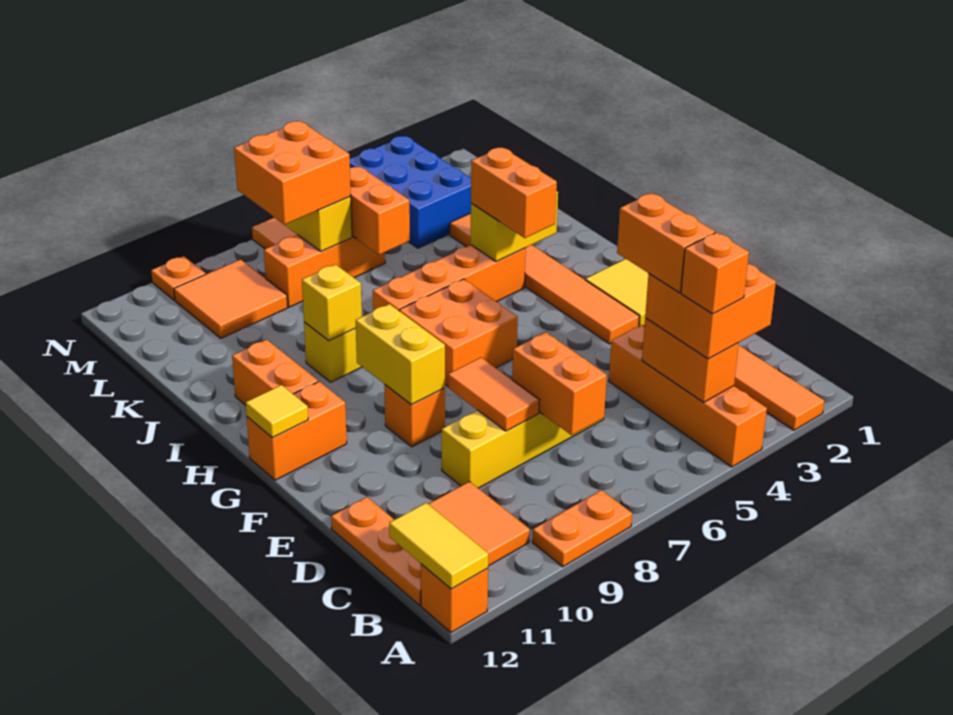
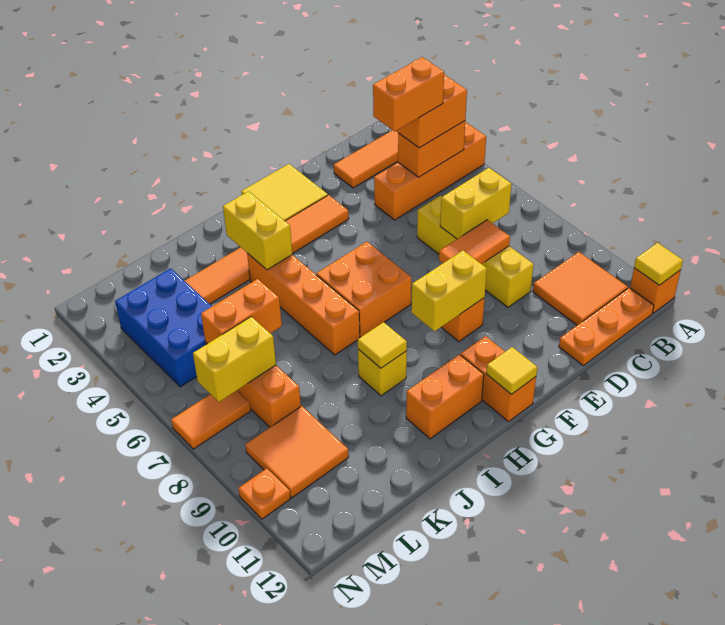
orange 1x2 plate [532,490,632,567] -> none
yellow 1x2 tile [389,503,488,589] -> yellow 1x1 tile [634,243,683,285]
orange 1x1 brick [681,232,749,314] -> none
orange 1x2 brick [512,332,607,435] -> yellow 1x2 brick [440,168,512,239]
orange 1x2 brick [471,147,557,238] -> none
yellow 1x1 brick [302,264,362,341] -> yellow 1x1 tile [358,322,407,368]
blue 2x3 brick [350,136,471,248] -> blue 2x3 brick turned to [115,268,212,387]
orange 2x2 brick [234,121,351,224] -> none

